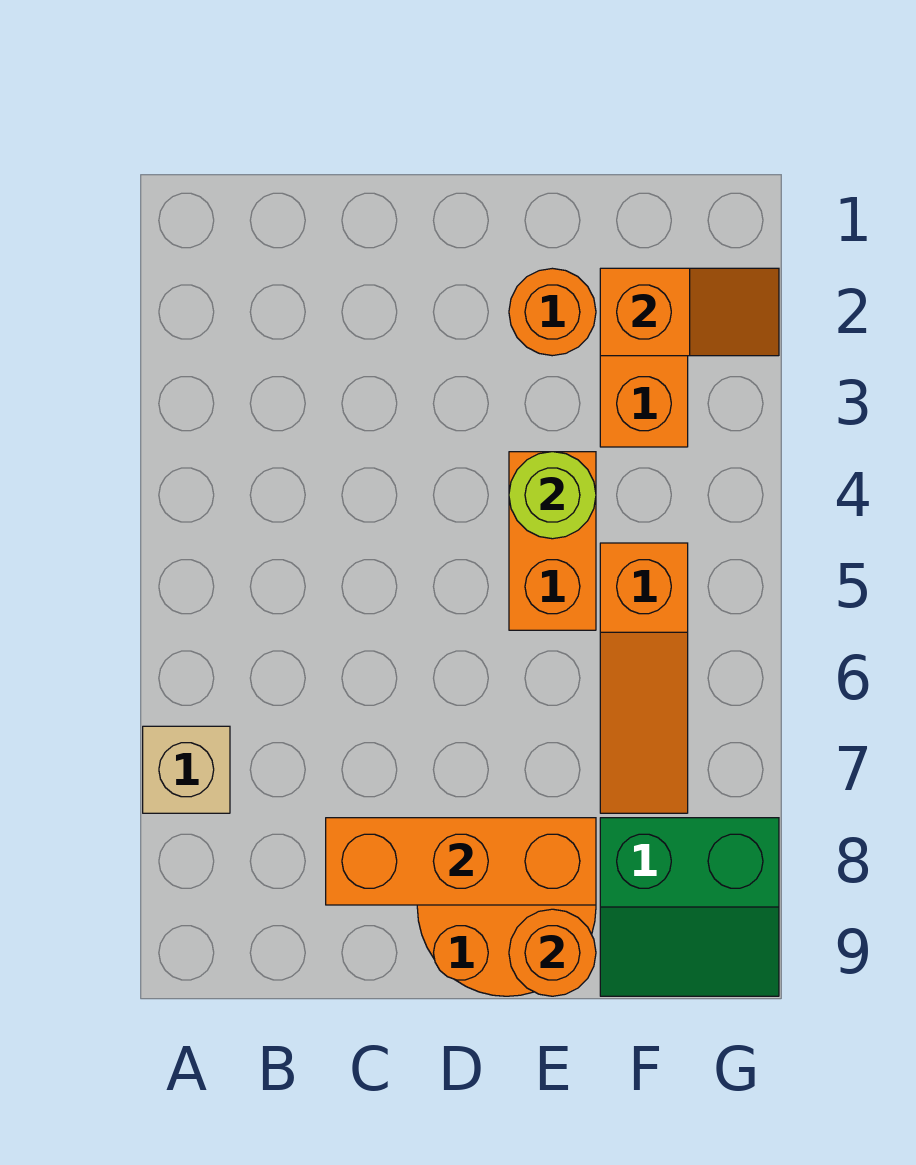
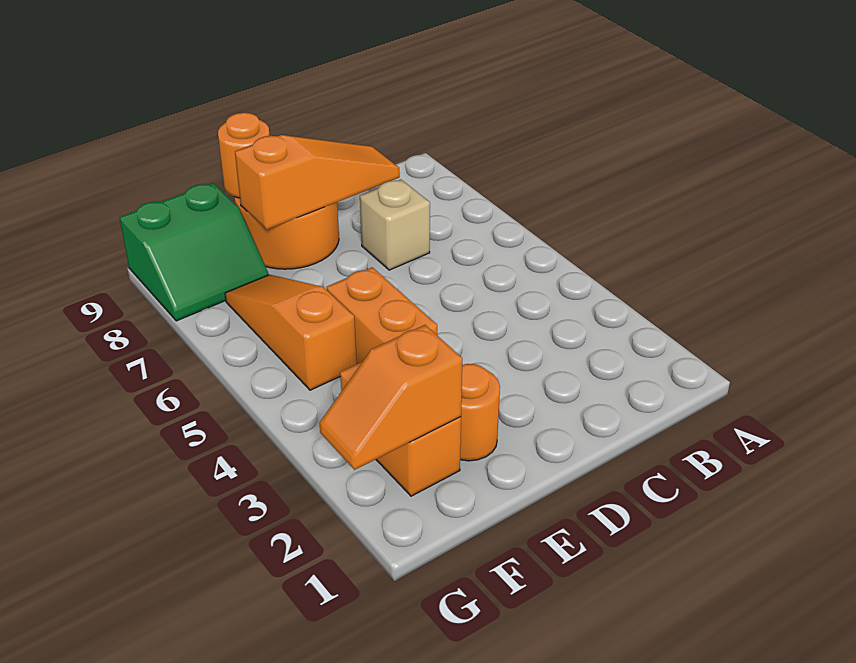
tan 1x1 brick [143,726,230,813] -> tan 1x1 brick moved to [360,179,430,270]
orange 1x3 brick [326,818,596,905] -> orange 1x3 slope [235,135,400,229]
lime 1x1 round brick [509,452,596,539] -> none
green 2x2 slope [600,818,779,996] -> green 2x2 slope turned to [120,183,269,321]

